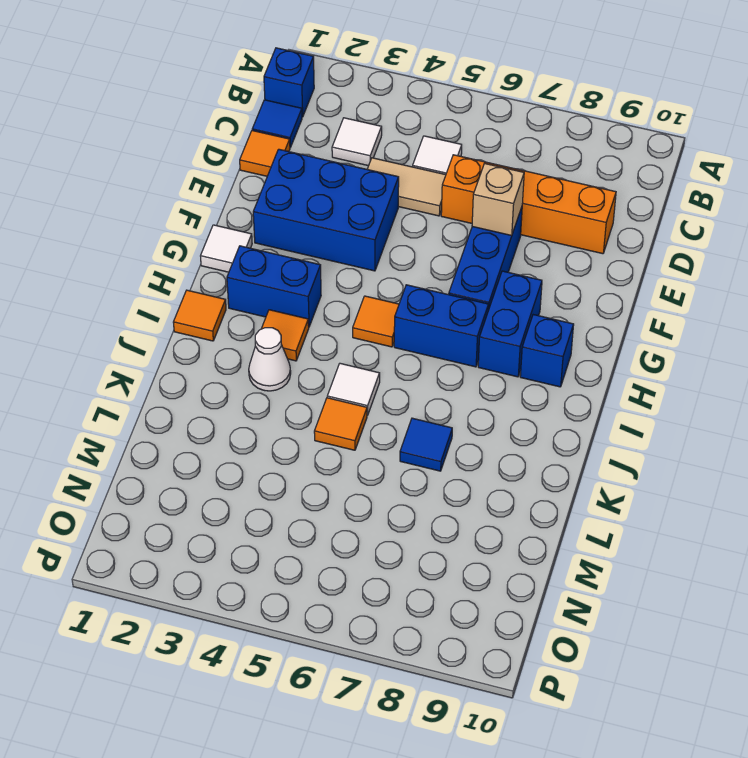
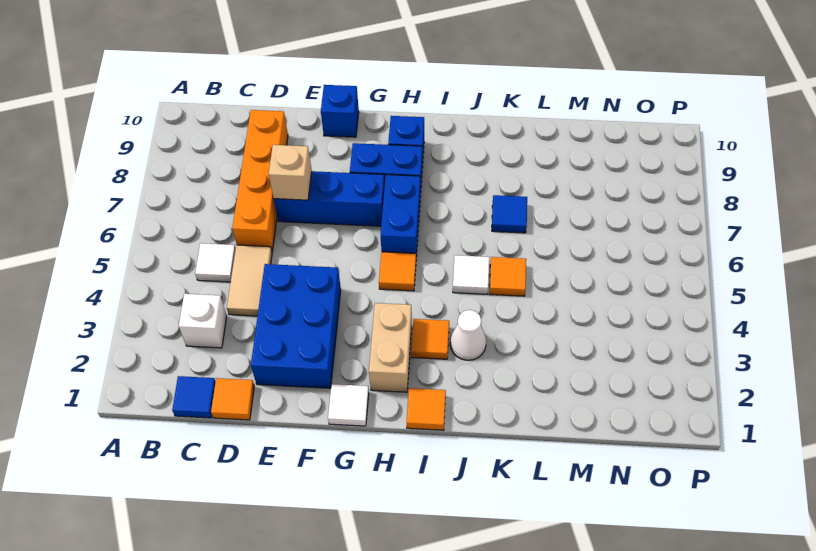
blue 1x1 brick [264,48,314,117] -> blue 1x1 brick moved to [321,85,359,137]
white 1x1 tile [332,118,382,166] -> white 1x1 brick [179,294,227,348]
blue 1x2 brick [227,246,321,326] -> tan 1x2 brick [369,303,412,392]

